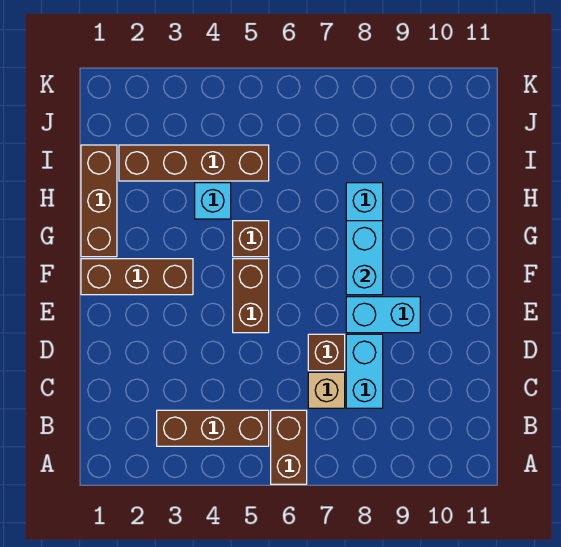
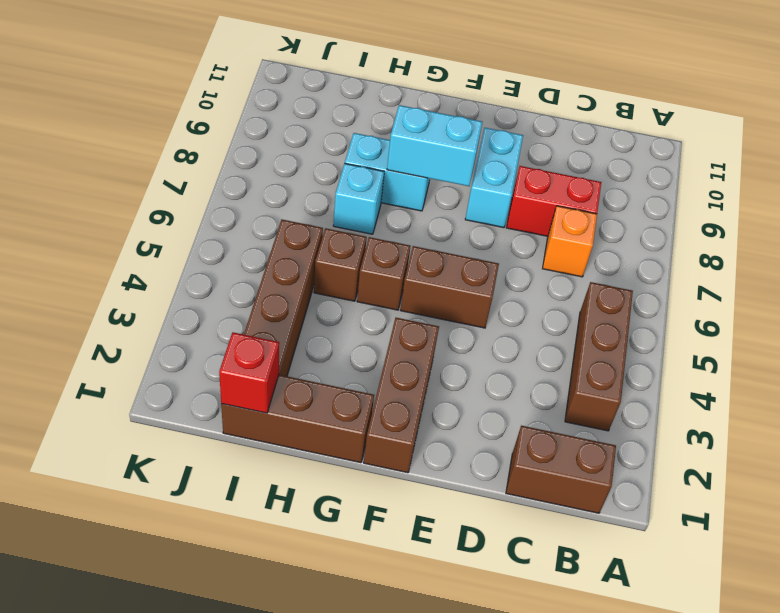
brown 1x2 brick [271,410,307,484] -> brown 1x2 brick moved to [506,426,616,513]
tan 1x1 brick [308,372,345,408] -> orange 1x1 brick [542,206,597,277]
cyan 1x2 brick [346,334,383,408] -> red 1x2 brick [507,166,601,236]
brown 1x1 brick [308,334,345,371] -> brown 1x1 brick moved to [314,228,367,301]
cyan 1x1 brick [195,183,231,219] -> cyan 1x1 brick moved to [333,163,384,234]
none -> red 1x1 brick [219,332,279,413]

